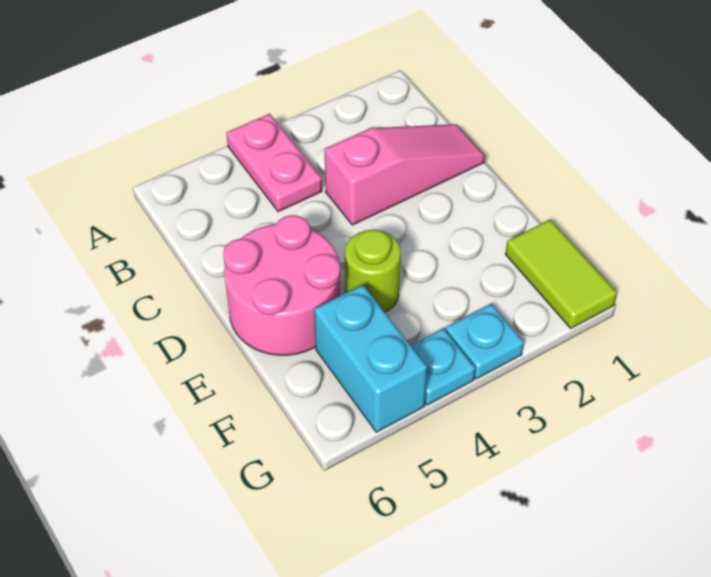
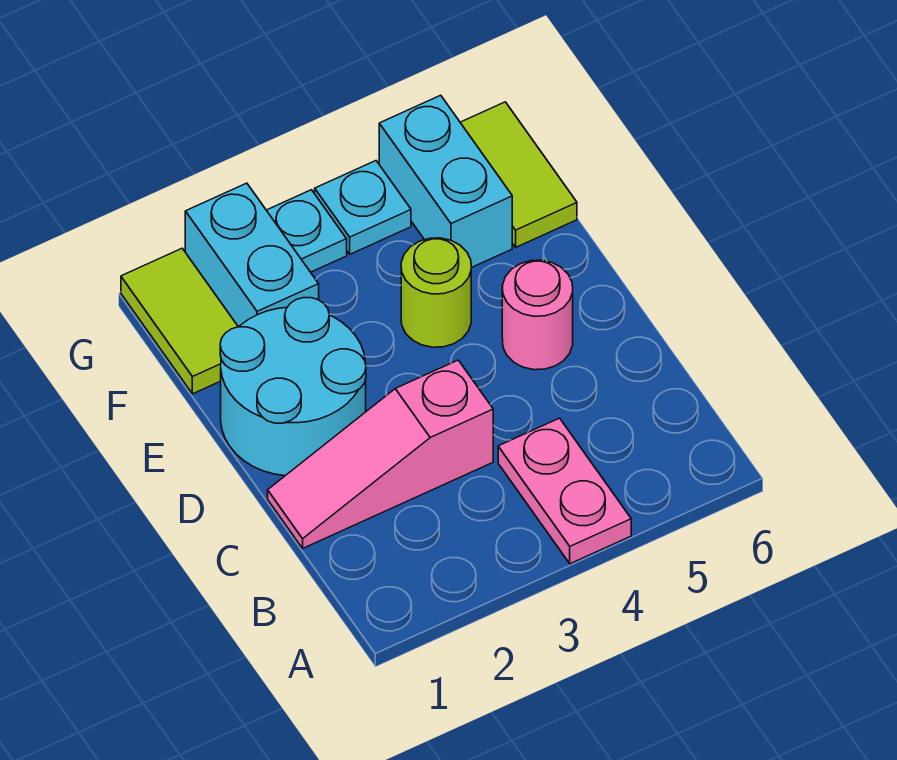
none -> cyan 2x2 round brick [220,298,366,476]
pink 2x2 round brick [223,215,340,355] -> pink 1x1 round brick [502,260,573,370]
none -> cyan 1x2 brick [185,183,319,327]
none -> lime 1x2 tile [460,102,577,247]

